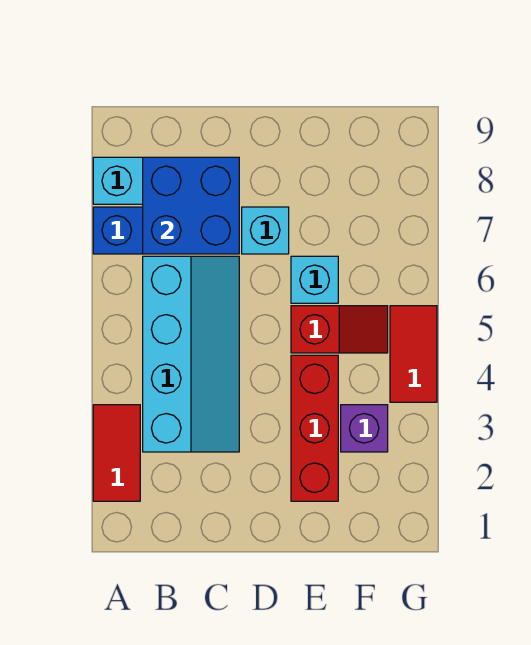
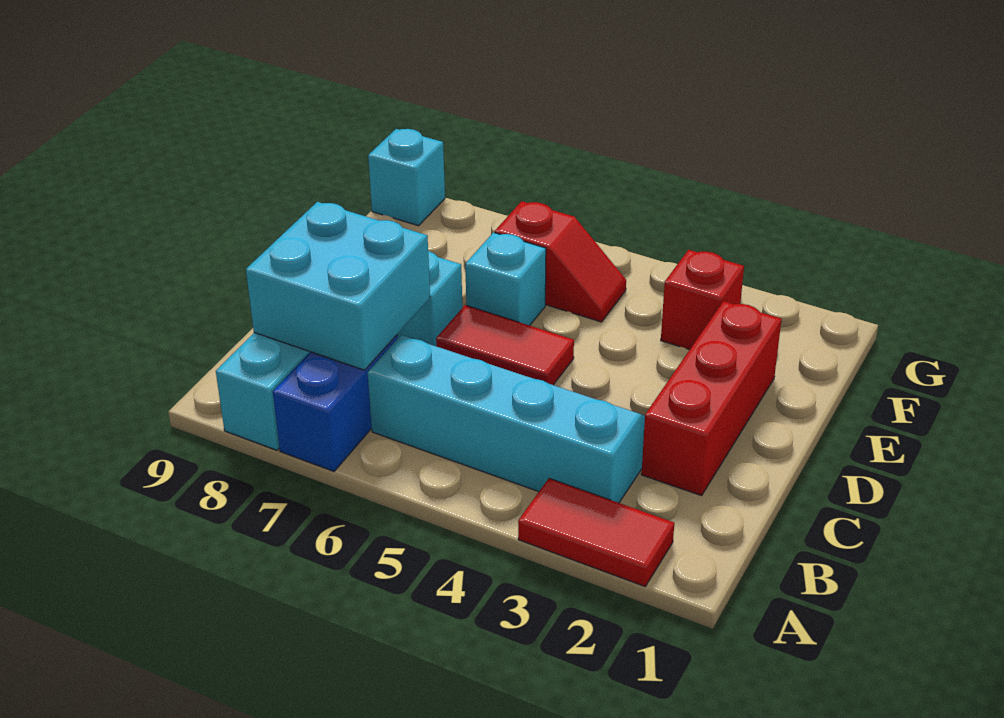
blue 2x2 brick [143,157,239,254] -> cyan 2x2 brick [246,202,430,370]
red 1x3 brick [291,355,338,501] -> red 1x3 brick turned to [641,301,782,496]
red 1x2 slope [291,306,388,353] -> red 1x2 slope turned to [495,201,626,322]
purple 1x1 brick [341,405,388,452] -> red 1x1 brick [661,250,744,350]
red 1x2 tile [390,306,437,402] -> red 1x2 tile moved to [436,305,574,385]
none -> cyan 1x1 brick [368,129,445,226]

